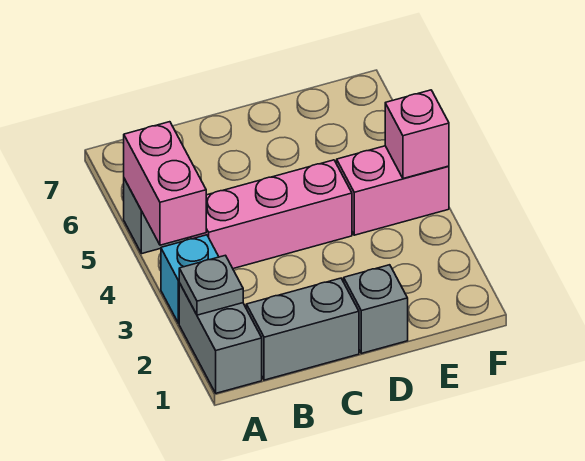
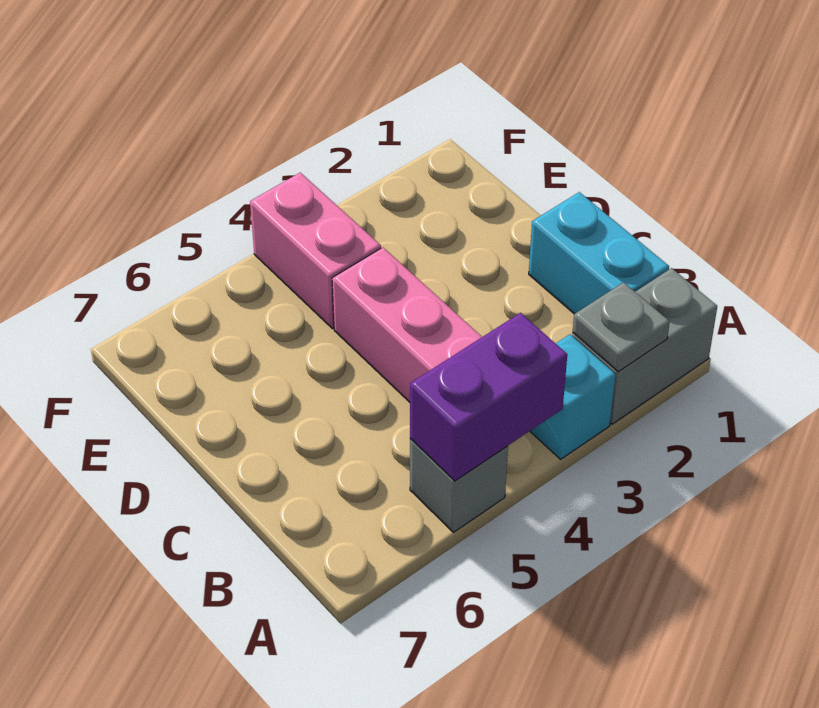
pink 1x2 brick [124,122,206,245] -> purple 1x2 brick [410,313,567,481]
grey 1x2 brick [246,278,359,380] -> cyan 1x2 brick [529,192,669,314]
grey 1x1 brick [344,265,408,353] -> none
pink 1x1 brick [385,90,449,179] -> none

